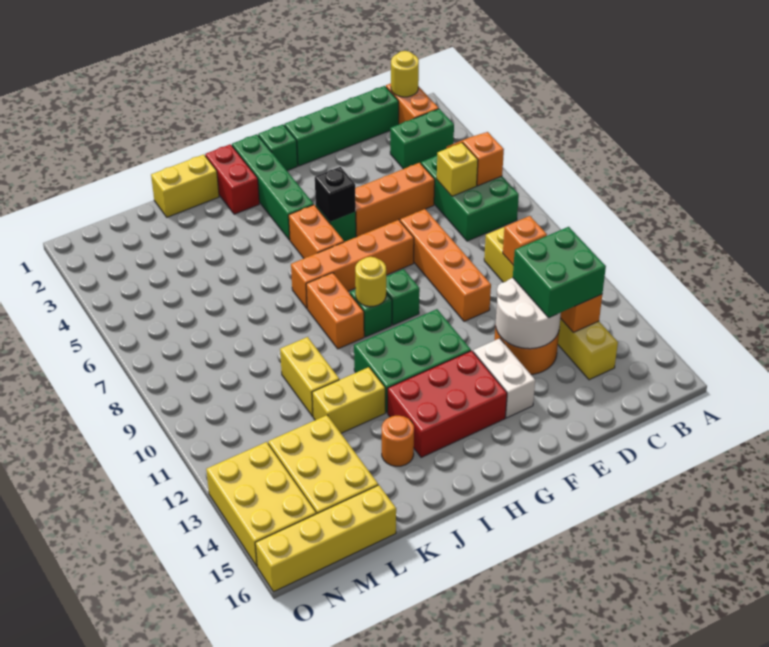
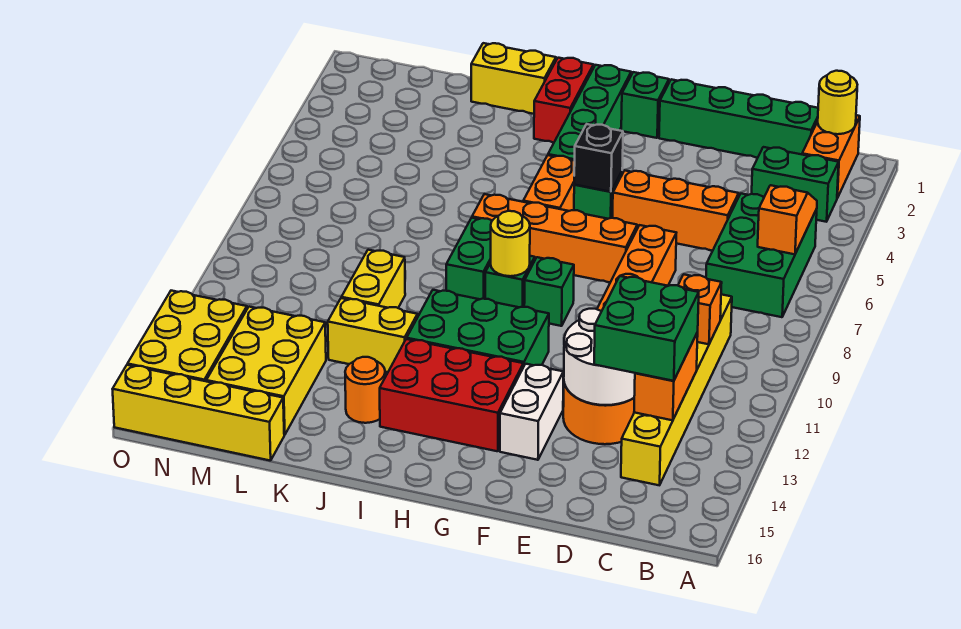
yellow 1x1 brick [437,143,478,196] -> none
orange 1x2 brick [306,273,364,349] -> green 1x2 brick [446,218,492,299]

